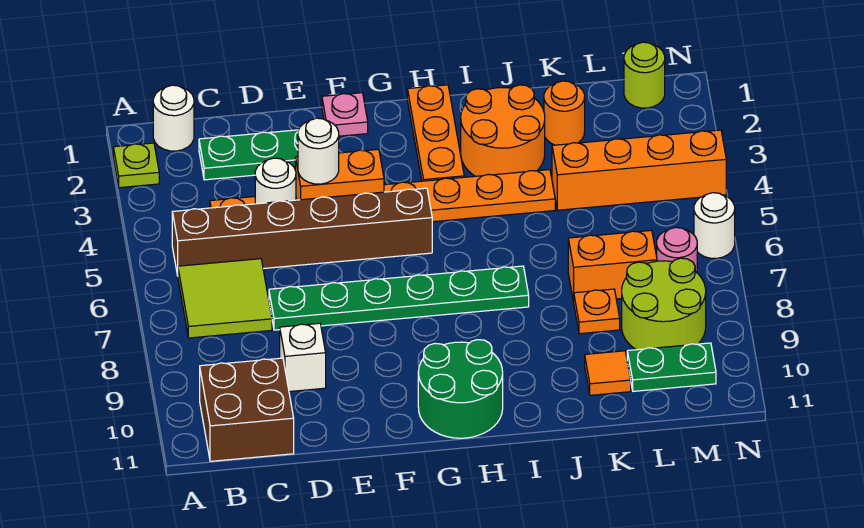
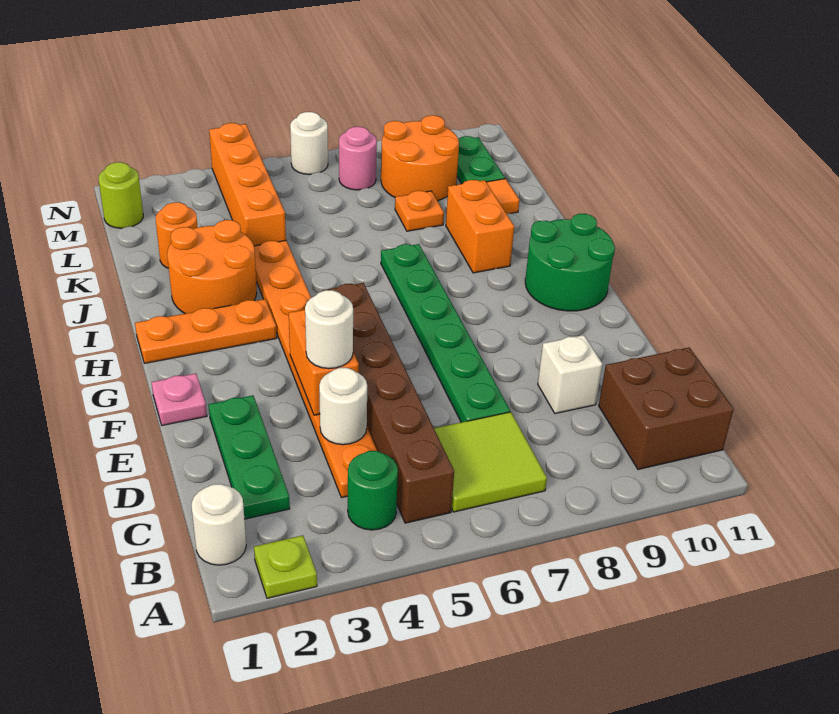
none -> green 1x1 round brick [348,451,398,530]
orange 1x2 brick [568,230,657,302] -> orange 1x2 brick moved to [446,180,514,273]
lime 2x2 round brick [622,258,706,350] -> orange 2x2 round brick [381,115,459,201]

